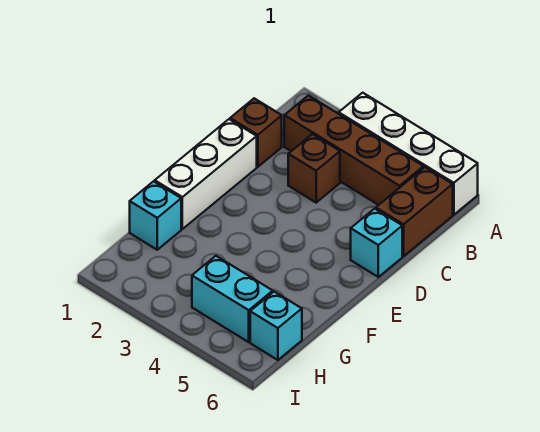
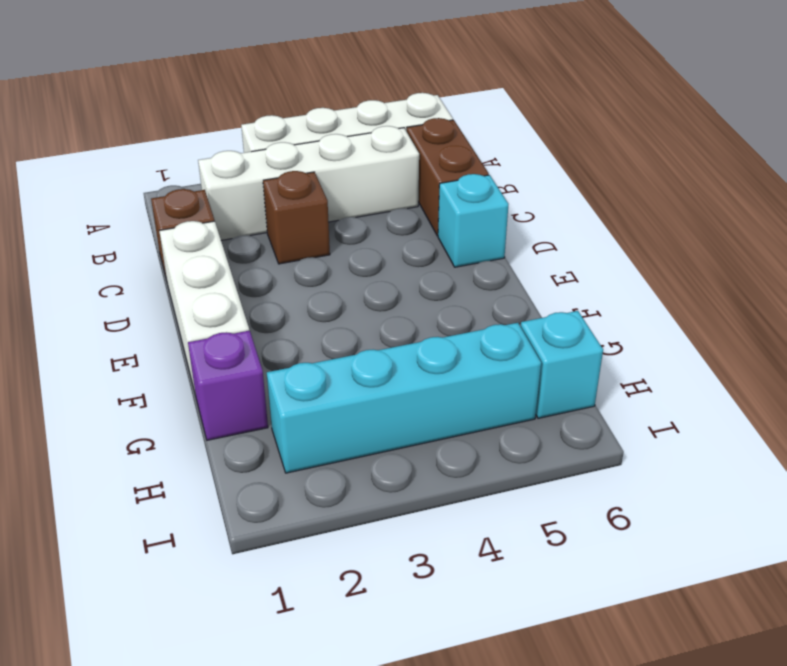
brown 1x4 brick [284,96,424,205] -> white 1x4 brick [198,126,419,240]
cyan 1x1 brick [130,181,181,250] -> purple 1x1 brick [188,331,268,440]
cyan 1x2 brick [192,256,273,342] -> cyan 1x4 brick [267,323,541,473]

